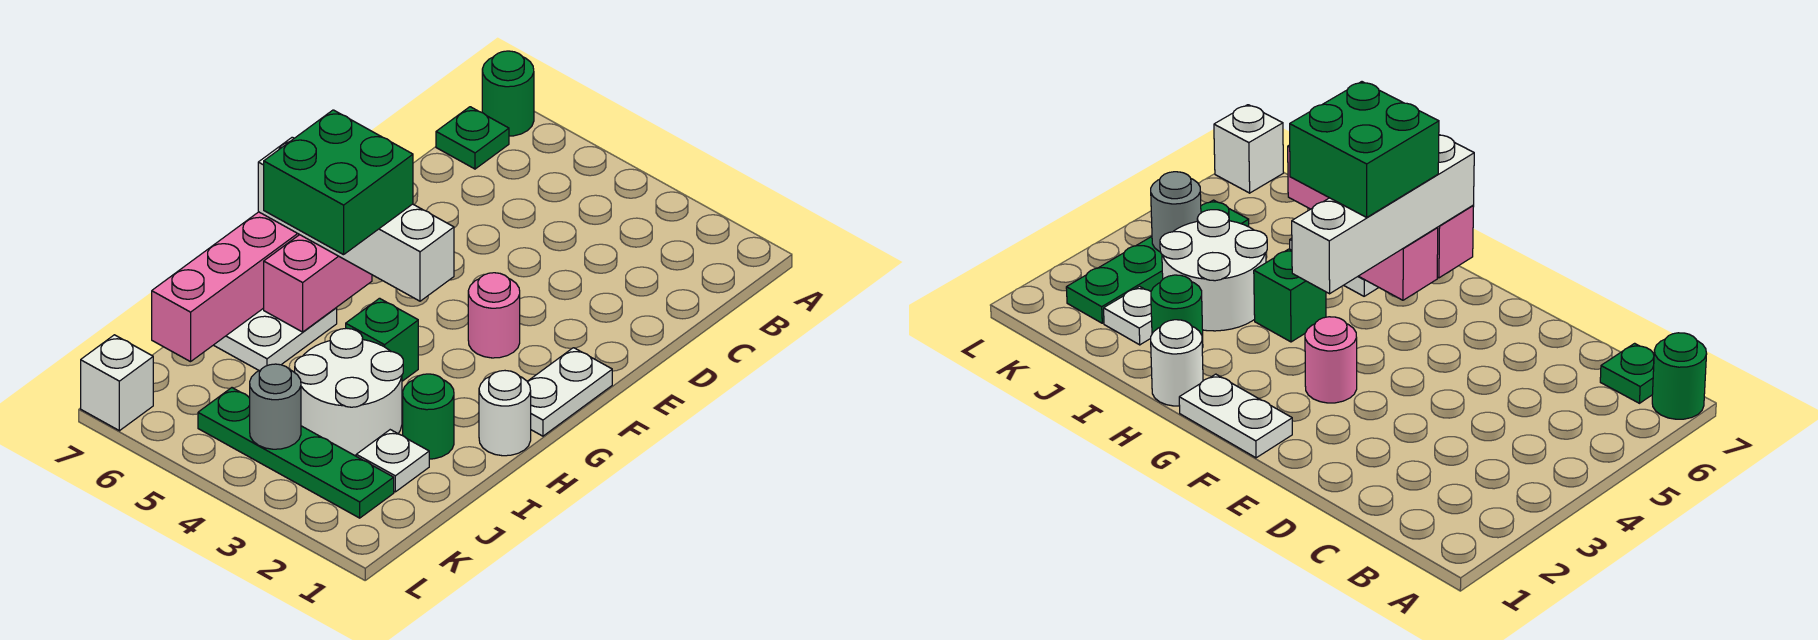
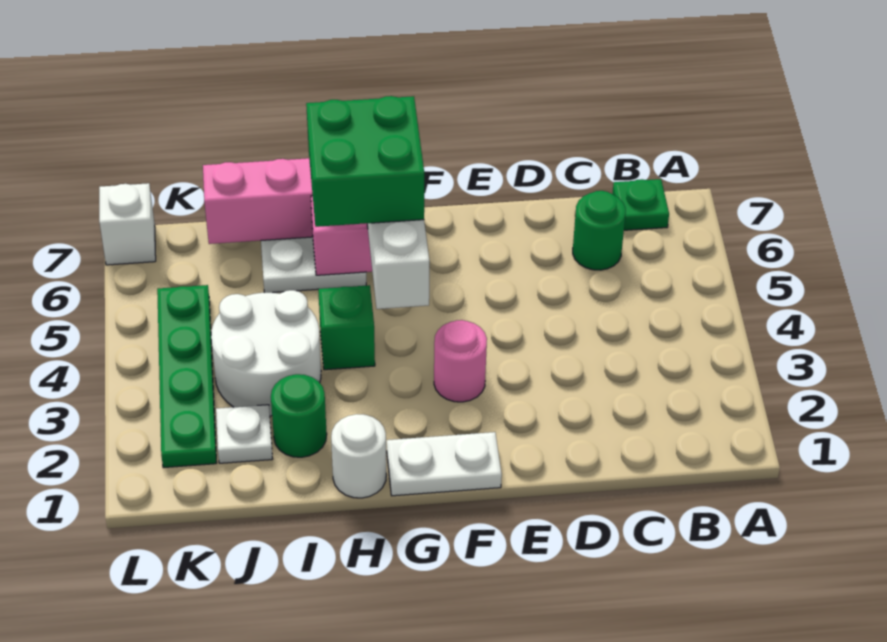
green 1x1 round brick [482,51,534,136] -> green 1x1 round brick moved to [573,191,626,270]
grey 1x1 round brick [250,364,301,449] -> none

